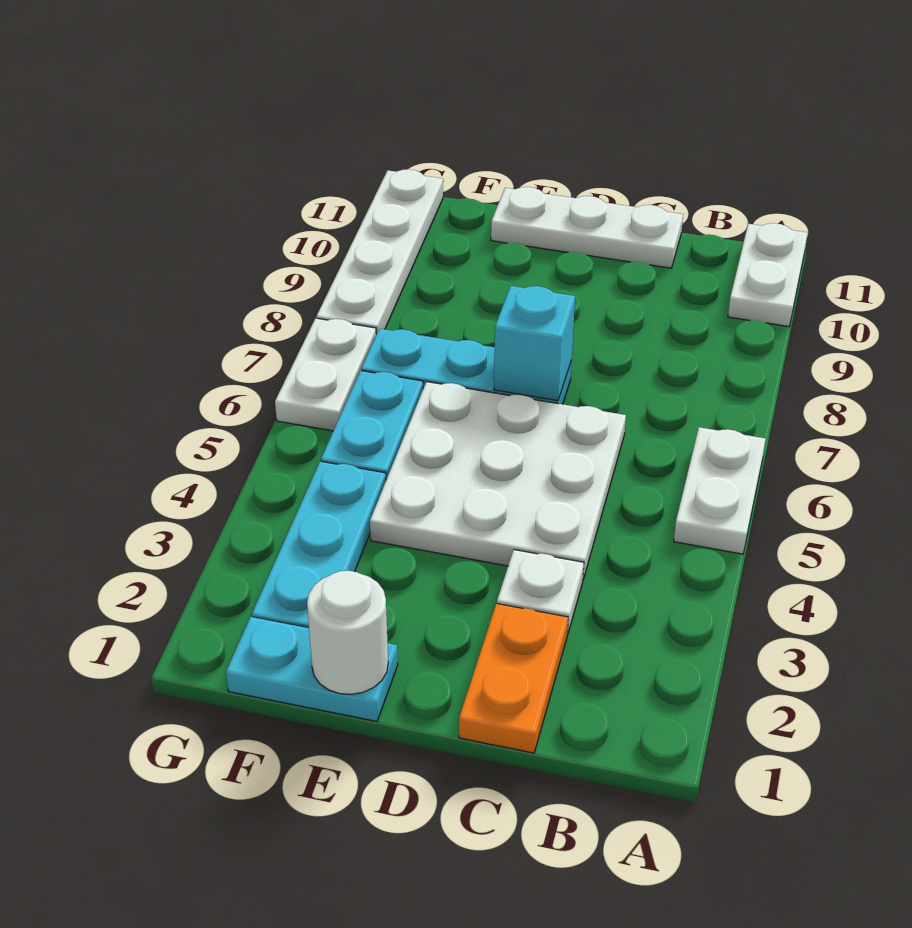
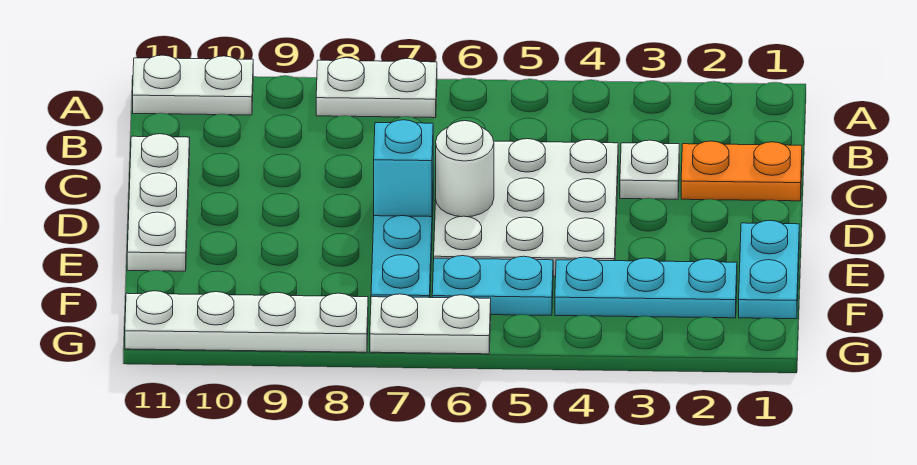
white 1x2 plate [674,427,765,554] -> white 1x2 plate moved to [316,58,437,118]
white 1x1 round brick [307,571,388,694] -> white 1x1 round brick moved to [436,121,494,217]

